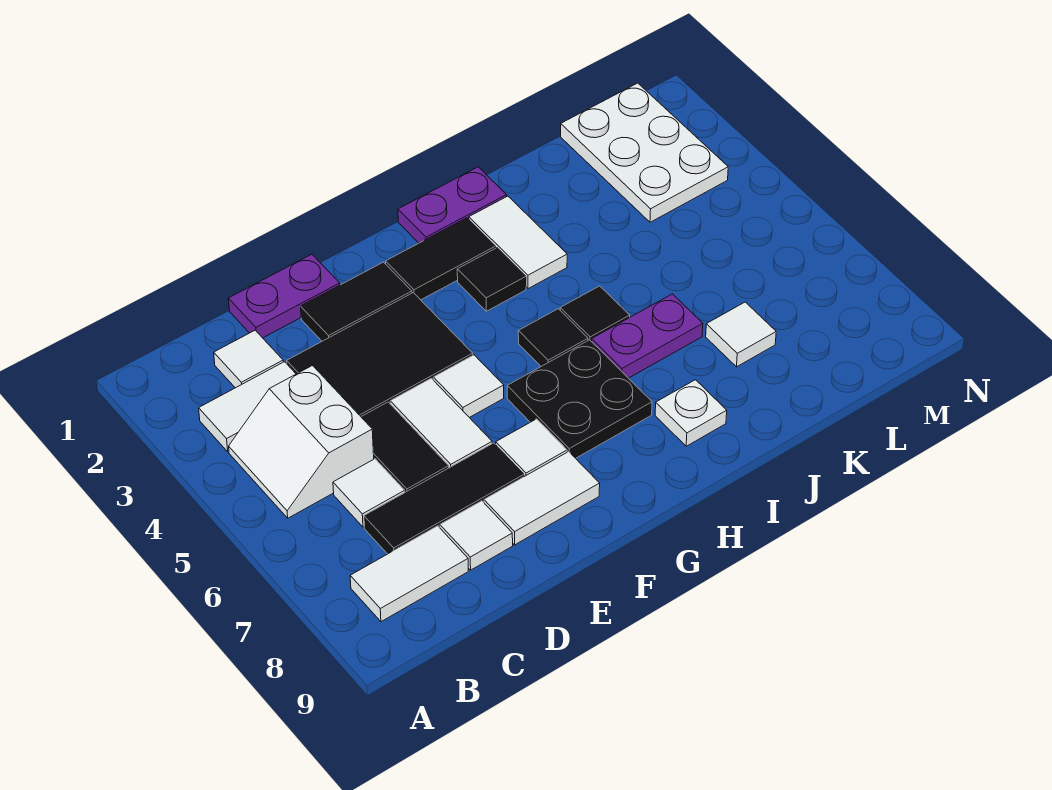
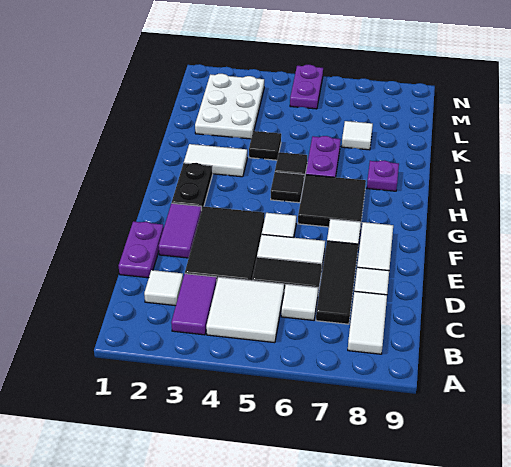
white 1x2 tile [199,362,296,452] -> purple 1x2 tile [171,274,217,335]
white 2x2 slope [229,366,374,518] -> white 2x2 tile [206,277,284,343]
black 1x2 tile [301,262,412,341] -> purple 1x2 tile [159,203,201,258]
black 1x2 tile [386,218,496,300] -> black 1x2 plate [172,163,213,210]
black 2x2 plate [507,340,652,458] -> black 2x2 tile [298,175,366,227]
purple 1x2 plate [398,167,507,243] -> purple 1x2 plate moved to [290,65,323,109]
black 1x1 tile [457,248,526,311] -> black 1x1 tile moved to [249,131,281,160]
white 1x1 plate [655,380,727,446] -> purple 1x1 plate [367,160,399,191]
white 2x3 plate [561,83,728,222] -> white 2x3 plate turned to [195,74,264,139]

